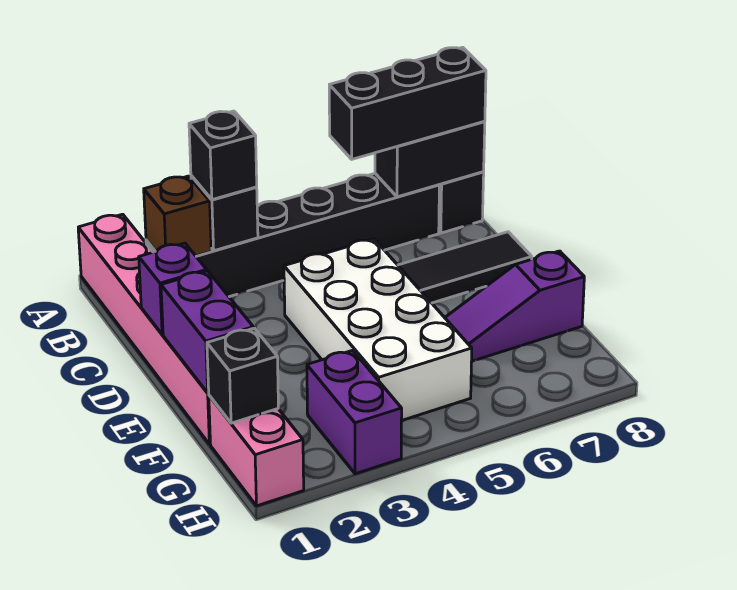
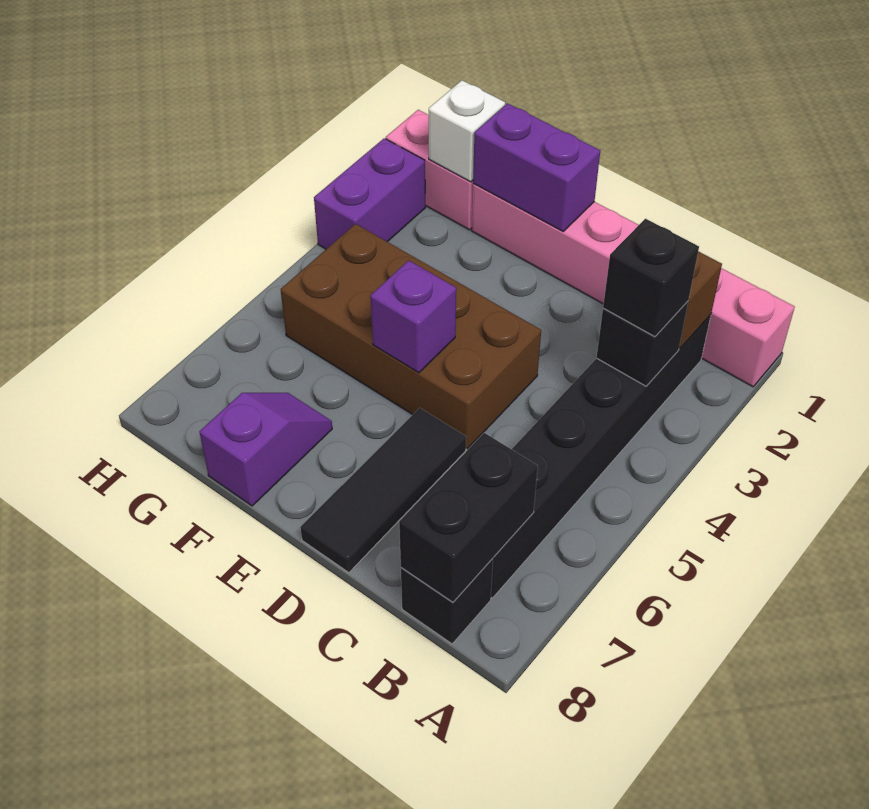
black 1x3 brick [329,47,486,159] -> none
purple 1x1 brick [139,243,207,334] -> purple 1x1 brick moved to [370,260,456,373]
white 2x4 brick [284,239,472,421] -> brown 2x4 brick [281,224,541,449]
purple 1x3 slope [445,251,584,361] -> purple 1x2 slope [199,393,332,506]
black 1x1 brick [207,328,278,423] -> white 1x1 brick [429,80,505,182]
purple 1x2 brick [307,350,402,474] -> purple 1x2 brick turned to [314,138,425,249]

